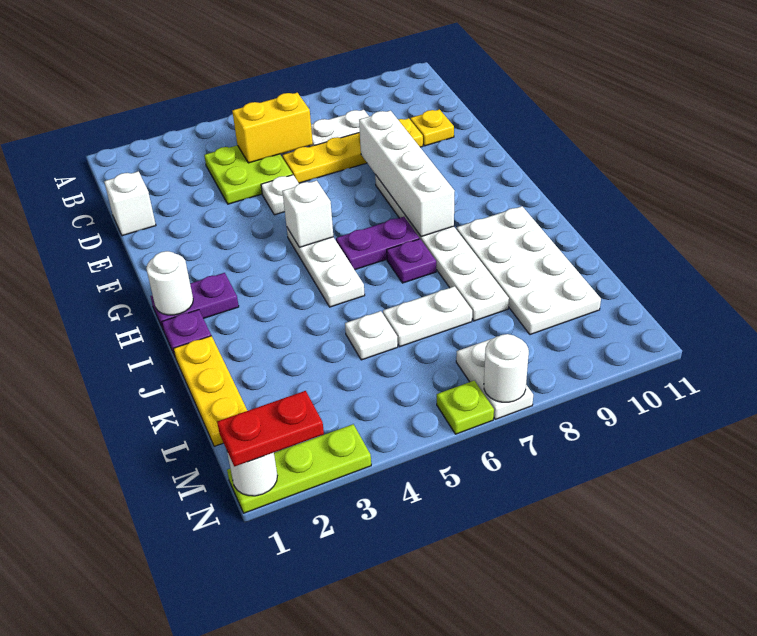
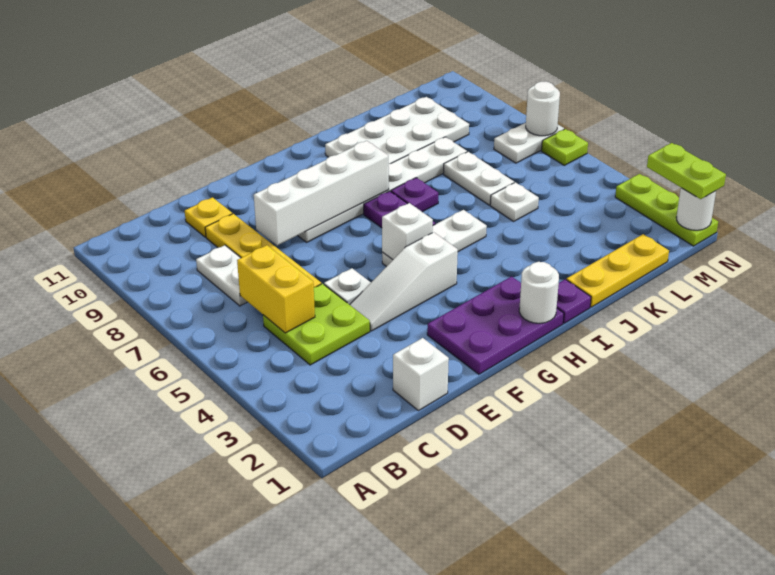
none -> white 1x3 slope [350,232,458,331]
purple 1x2 plate [150,273,239,329] -> purple 2x3 plate [427,277,564,374]
red 1x2 plate [217,391,324,466] -> lime 1x2 plate [647,143,726,199]

